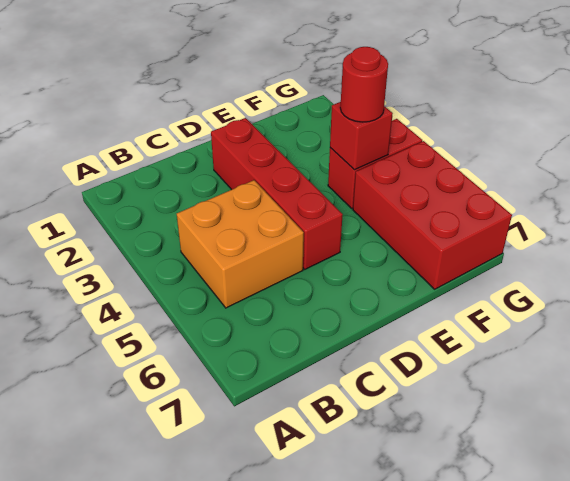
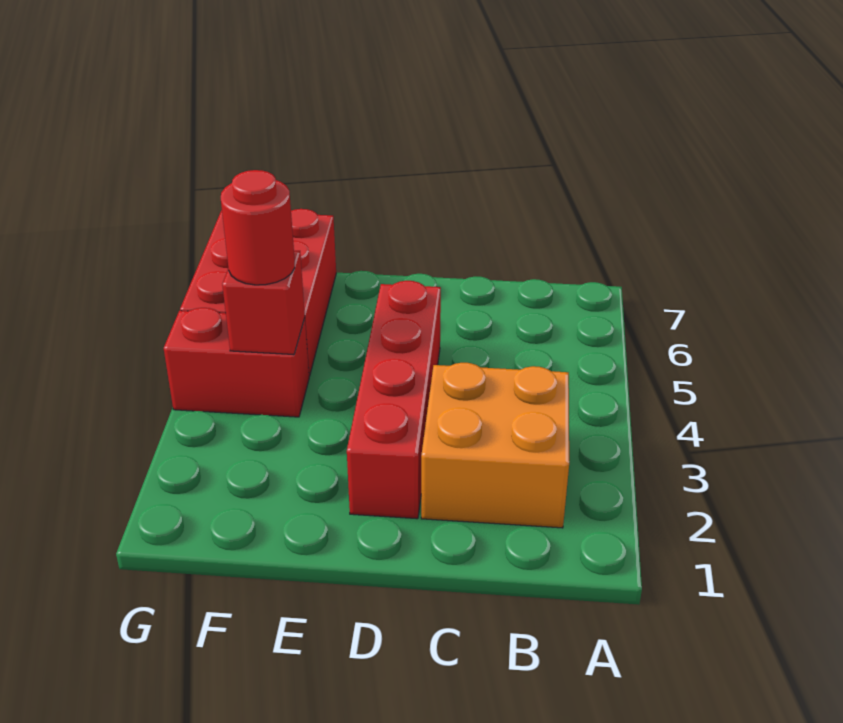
orange 2x2 brick [177,180,304,308] -> orange 2x2 brick moved to [421,363,569,528]

